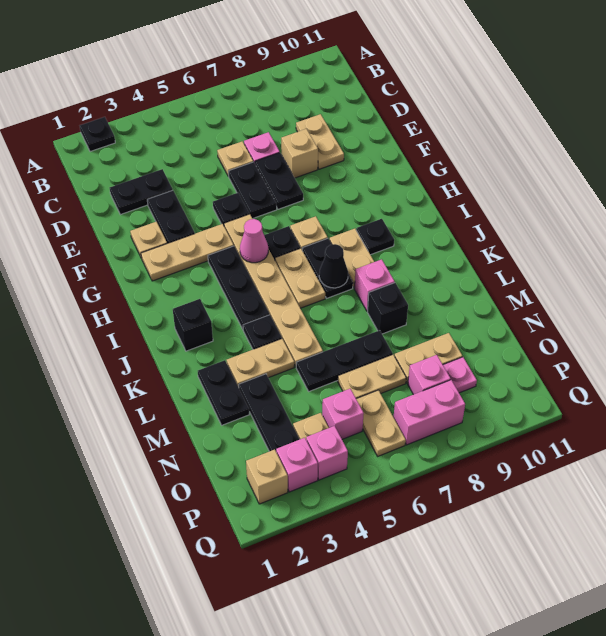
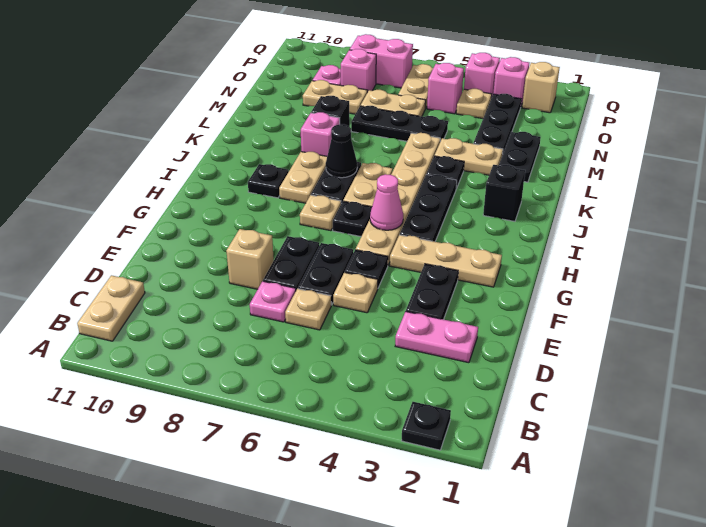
black 1x2 plate [110,169,173,215] -> pink 1x2 plate [395,312,478,363]
tan 1x2 plate [296,114,344,169] -> tan 1x2 plate moved to [77,275,145,341]
tan 1x1 plate [130,222,167,258] -> tan 1x1 plate moved to [333,272,378,313]

